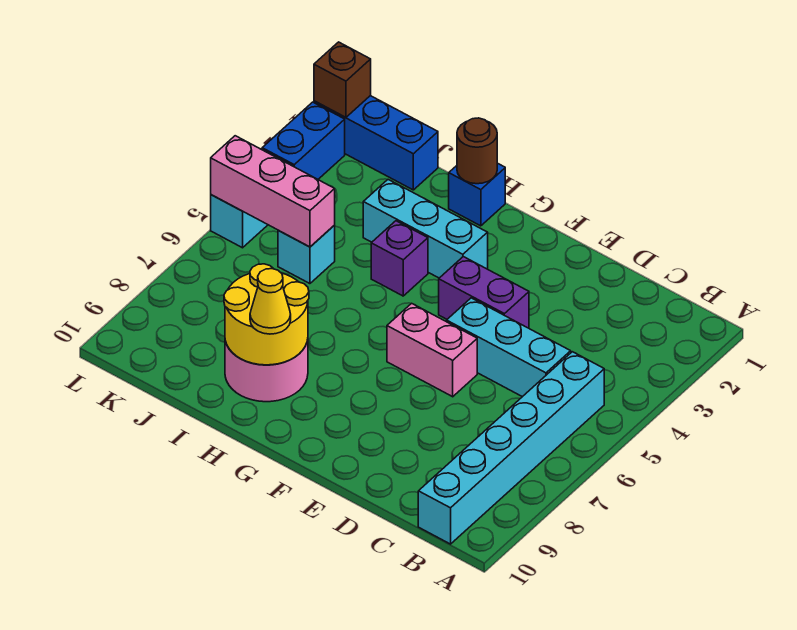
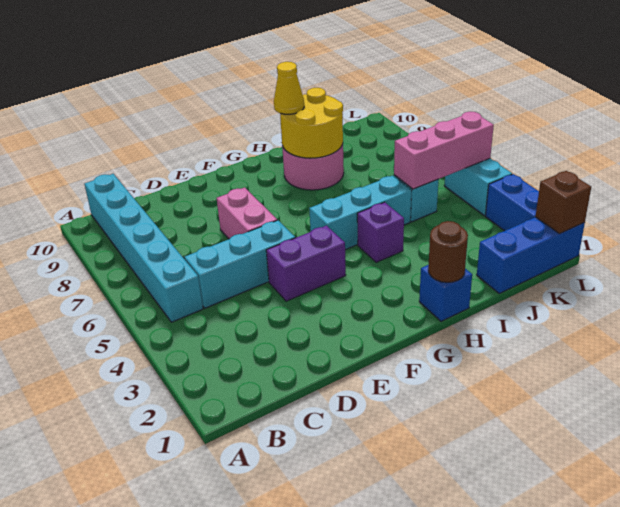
pink 1x2 brick [387,303,477,397] -> pink 1x2 brick turned to [217,188,277,239]
cyan 1x3 brick [363,180,488,278] -> cyan 1x3 brick moved to [309,176,412,250]

